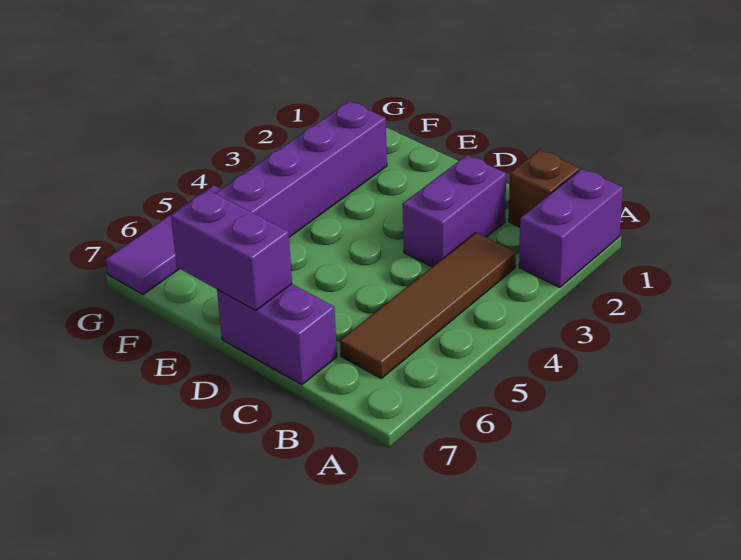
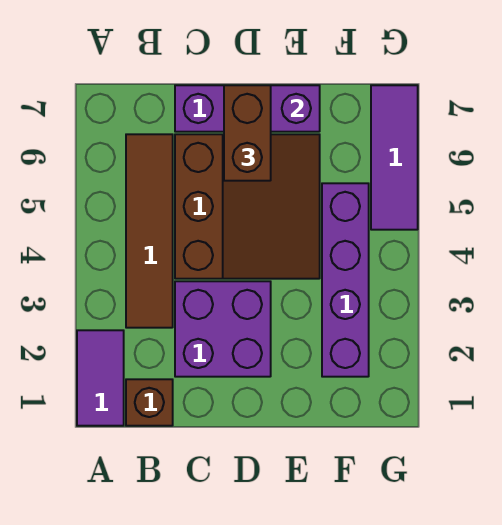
purple 1x2 brick [519,169,623,287] -> purple 1x2 tile [77,330,124,426]
purple 1x2 brick [403,155,506,267] -> purple 2x2 brick [175,281,271,377]
none -> brown 3x3 slope [175,134,320,279]
none -> brown 1x2 brick [224,85,271,181]

